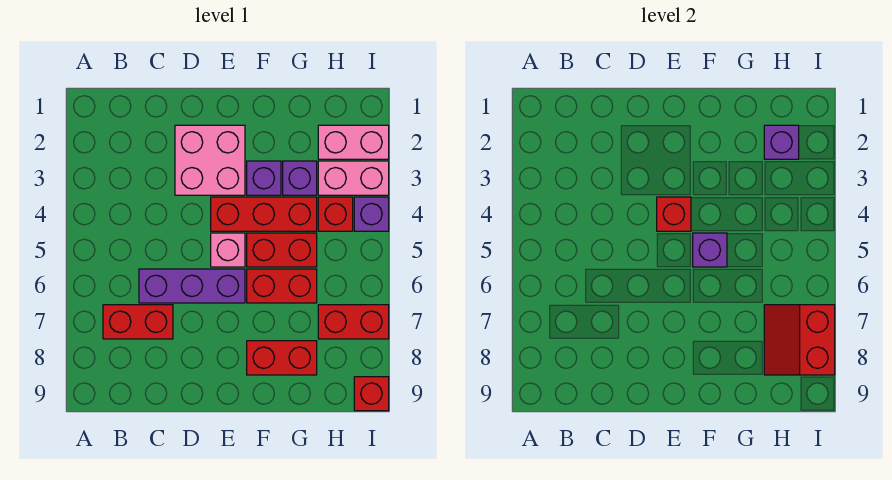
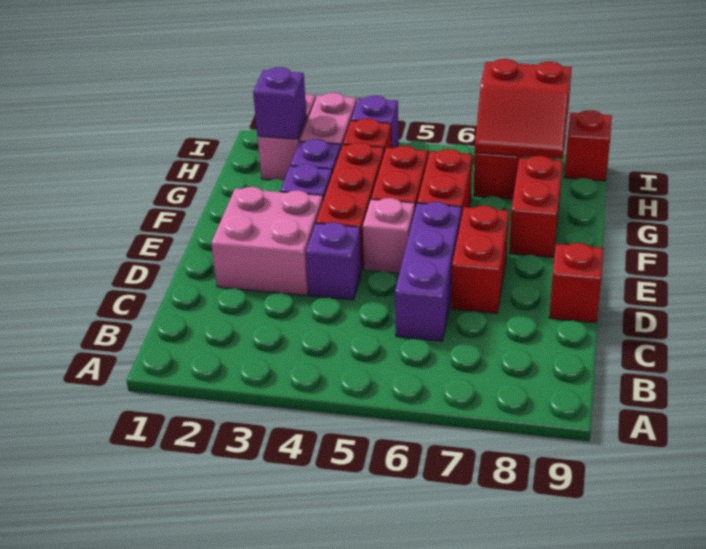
red 1x2 brick [103,305,173,339] -> red 1x2 brick moved to [451,206,509,313]
red 1x1 brick [657,197,691,231] -> red 1x1 brick moved to [549,243,603,323]
purple 1x1 brick [693,233,727,267] -> purple 1x1 brick moved to [306,222,362,300]

